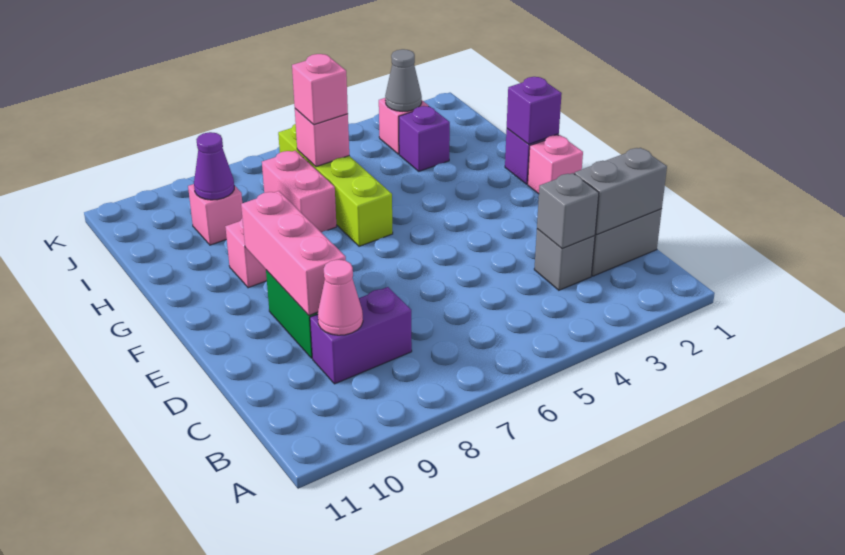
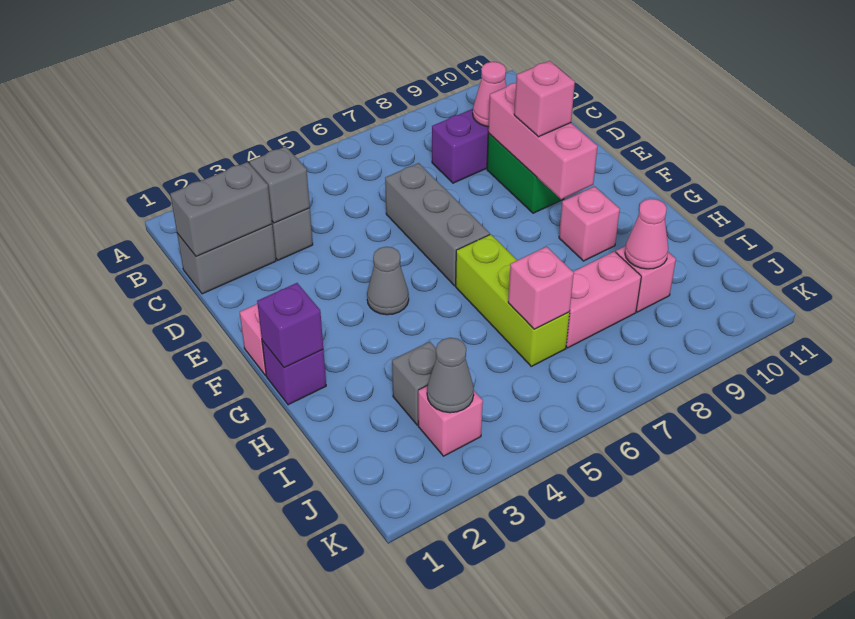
none -> grey 1x3 brick [385,163,490,286]
none -> grey 1x1 cone [367,247,409,315]
lime 1x4 brick [278,124,393,246] -> lime 1x3 brick [456,234,570,366]
pink 1x2 brick [262,151,337,232] -> pink 1x2 brick turned to [566,251,641,348]
purple 1x1 brick [399,106,450,171] -> grey 1x1 brick [392,342,436,425]
pink 1x1 brick [292,54,348,125] -> pink 1x1 brick moved to [514,61,575,137]
purple 1x1 cone [194,132,234,200] -> pink 1x1 cone [625,199,668,269]

